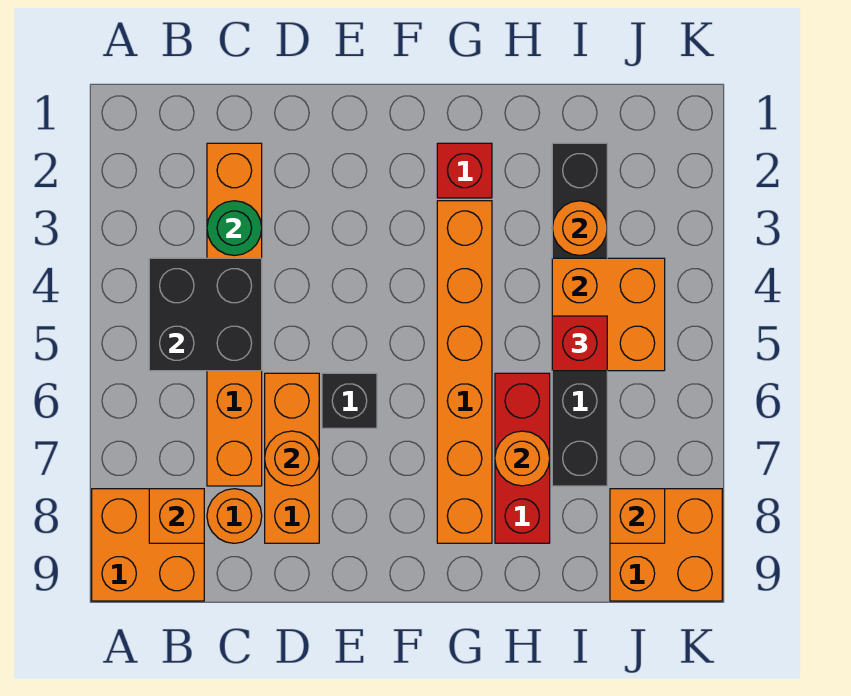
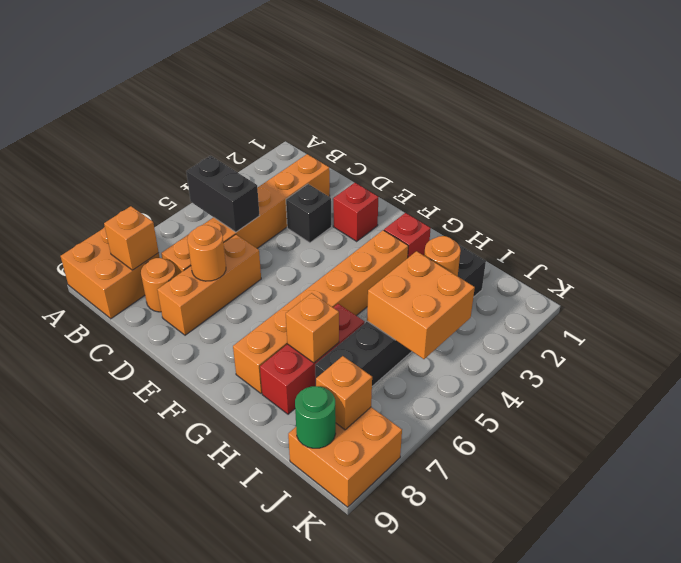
black 2x2 brick [149,258,262,371] -> black 1x2 brick [186,156,260,232]
green 1x1 round brick [207,201,262,256] -> green 1x1 round brick moved to [295,386,336,448]
black 1x1 brick [322,373,377,428] -> black 1x1 brick moved to [286,184,331,243]
orange 1x1 round brick [495,431,550,486] -> orange 1x1 brick [286,293,339,363]
red 1x1 brick [552,316,607,371] -> red 1x1 brick moved to [333,183,378,241]

